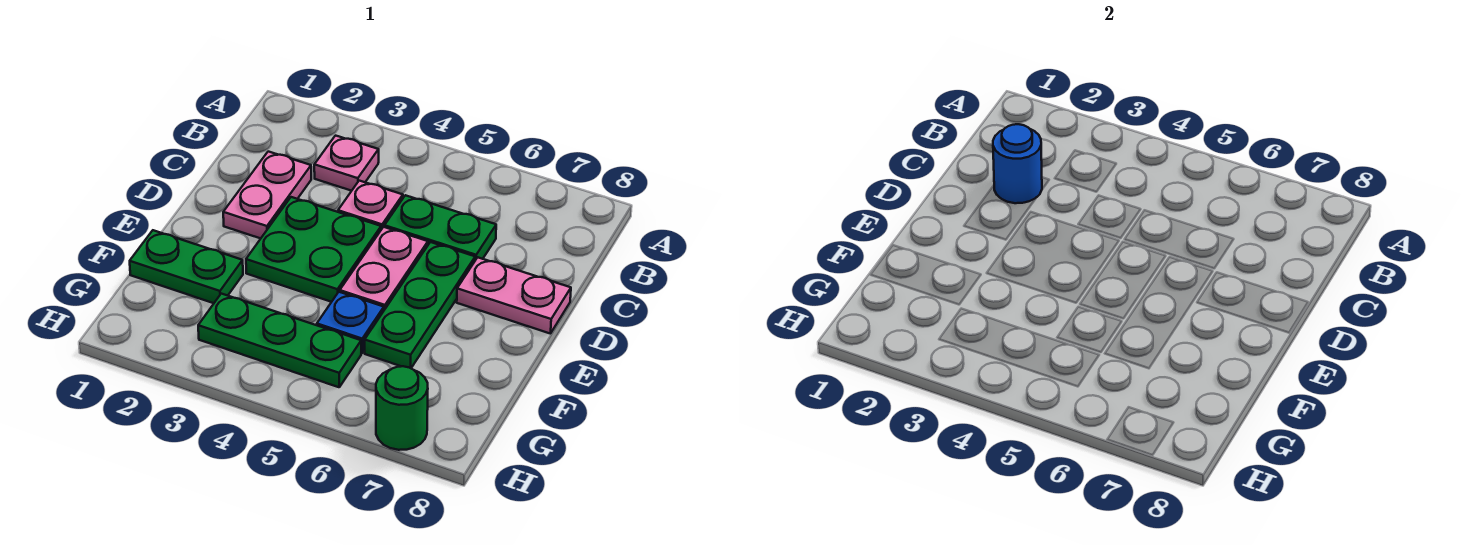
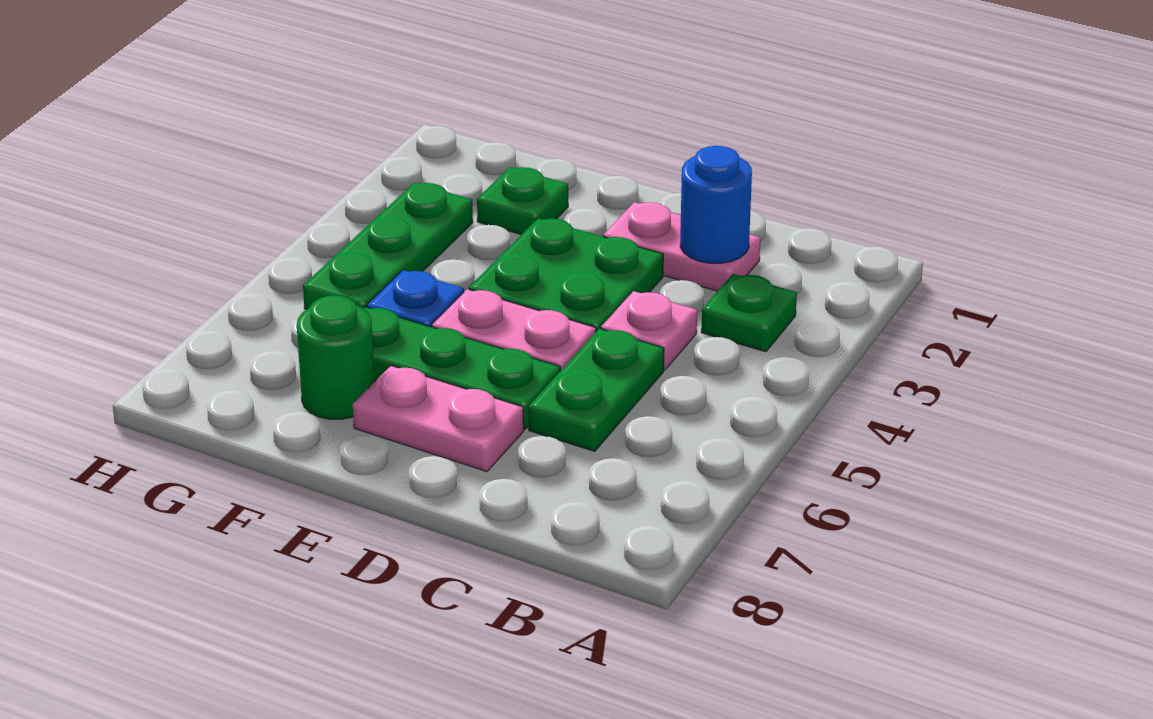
pink 1x1 plate [314,136,379,191] -> green 1x1 plate [701,274,797,352]
pink 1x2 plate [457,257,571,334] -> pink 1x2 plate turned to [353,366,524,472]
green 1x2 plate [130,230,243,303] -> green 1x1 plate [477,167,568,235]
green 1x1 round brick [376,366,428,450] -> green 1x1 round brick moved to [297,295,374,419]

